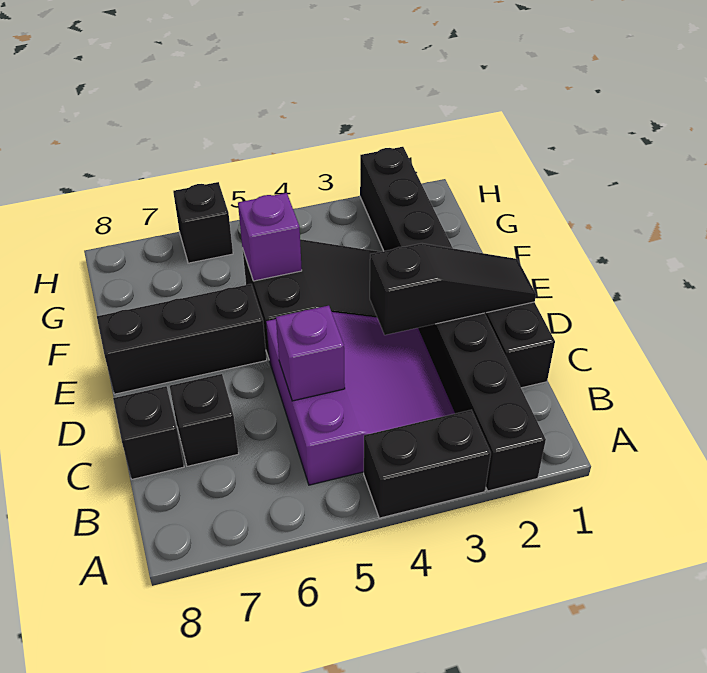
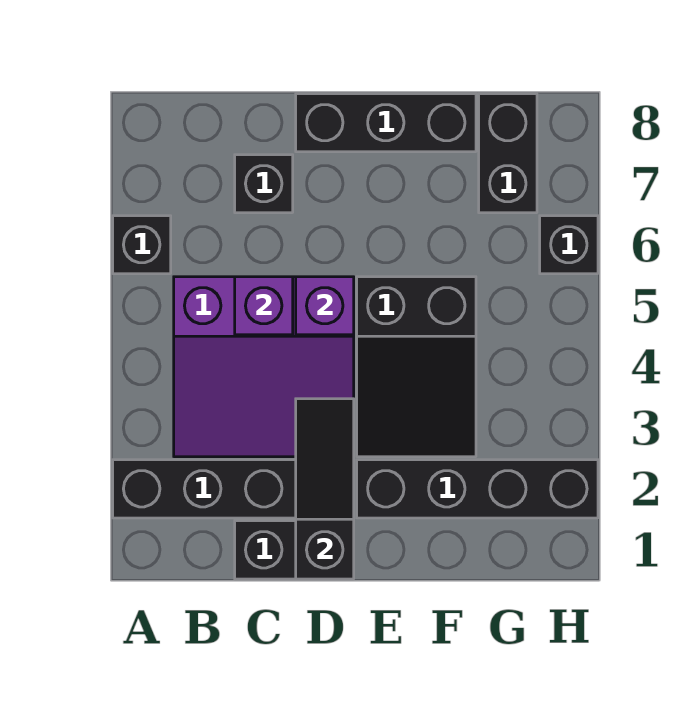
black 1x2 brick [364,410,491,518] -> black 1x2 brick moved to [479,94,537,213]
black 1x1 brick [113,386,184,479] -> black 1x1 brick moved to [113,216,171,274]
black 1x3 slope [370,243,536,335] -> black 1x3 slope turned to [296,399,354,579]
black 1x3 brick [97,284,267,394] -> black 1x3 brick turned to [296,94,476,152]
purple 1x1 brick [238,193,302,281] -> purple 1x1 brick moved to [296,277,354,335]

